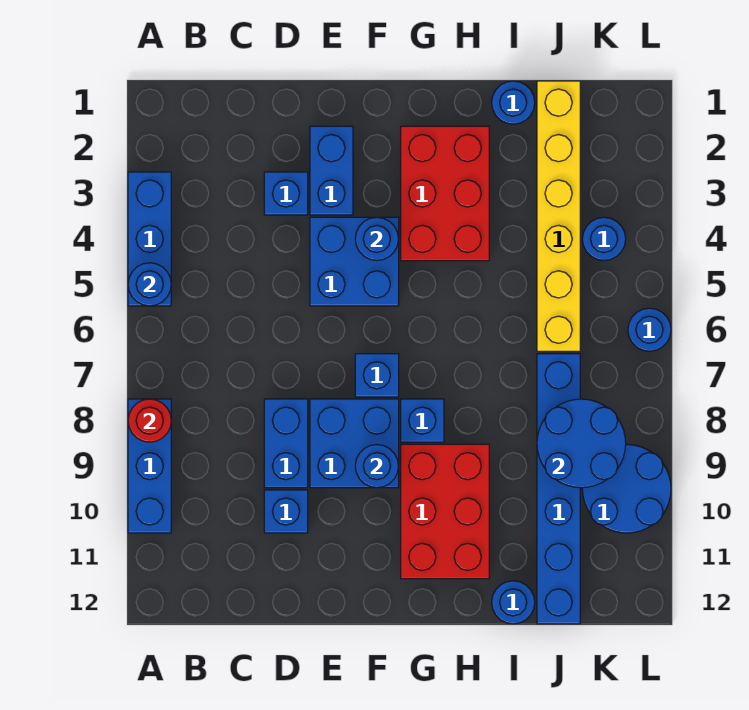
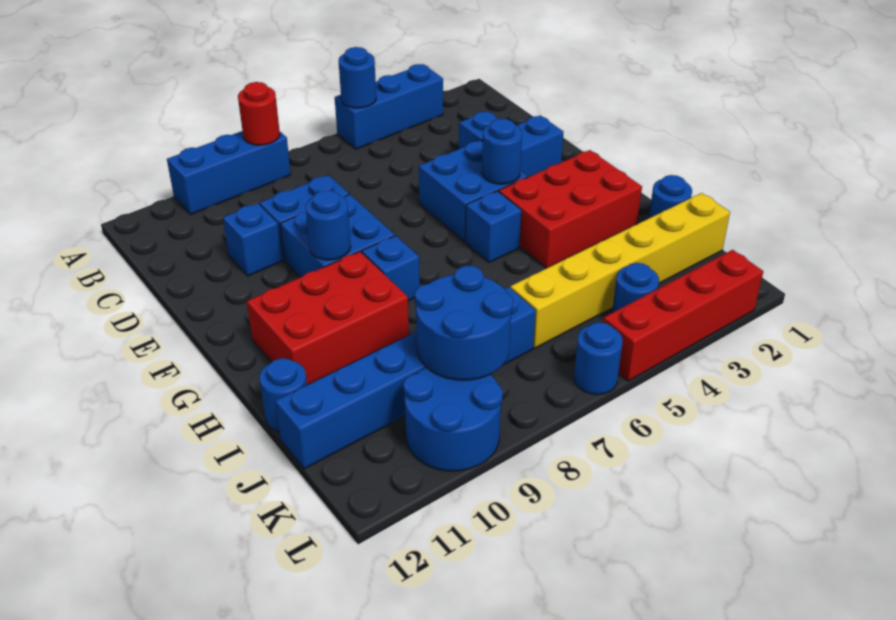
blue 1x1 brick [355,354,399,397] -> blue 1x1 brick moved to [466,191,521,263]
none -> red 1x4 brick [603,250,763,381]

